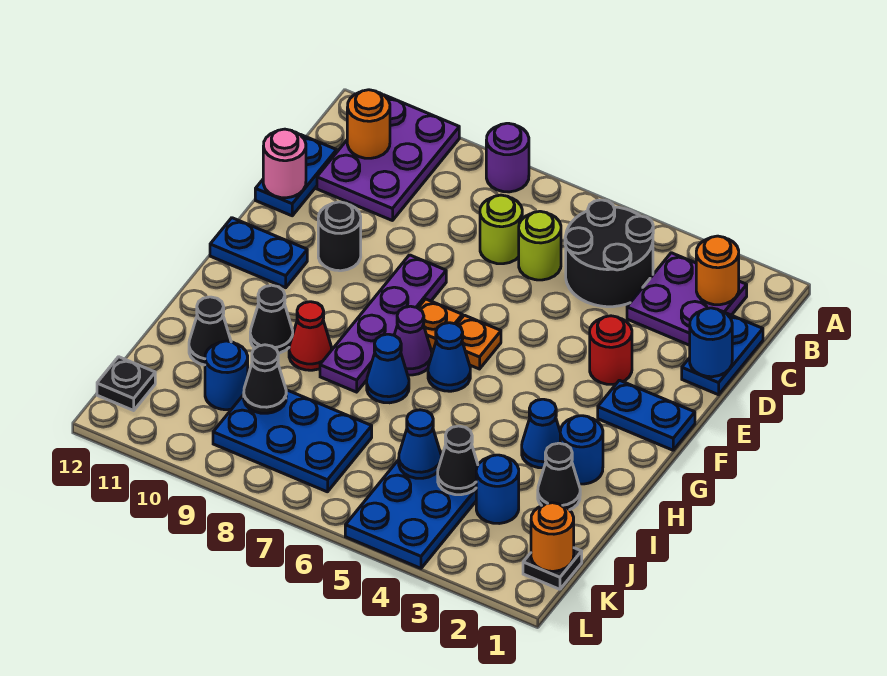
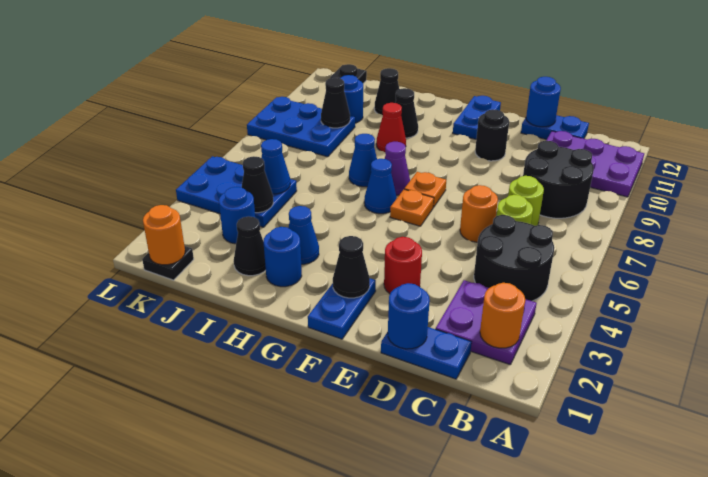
purple 1x1 round brick [486,123,529,192] -> none
none -> black 2x2 round brick [523,141,594,218]
orange 1x1 round brick [347,90,390,158] -> orange 1x1 round brick moved to [460,185,498,242]
pink 1x1 round brick [263,129,306,198] -> blue 1x1 round brick [526,77,561,127]
purple 1x4 plate [320,255,446,392] -> none
none -> black 1x1 cone [333,236,370,298]
blue 2x3 plate [213,390,372,492] -> blue 2x3 plate turned to [247,97,355,157]

